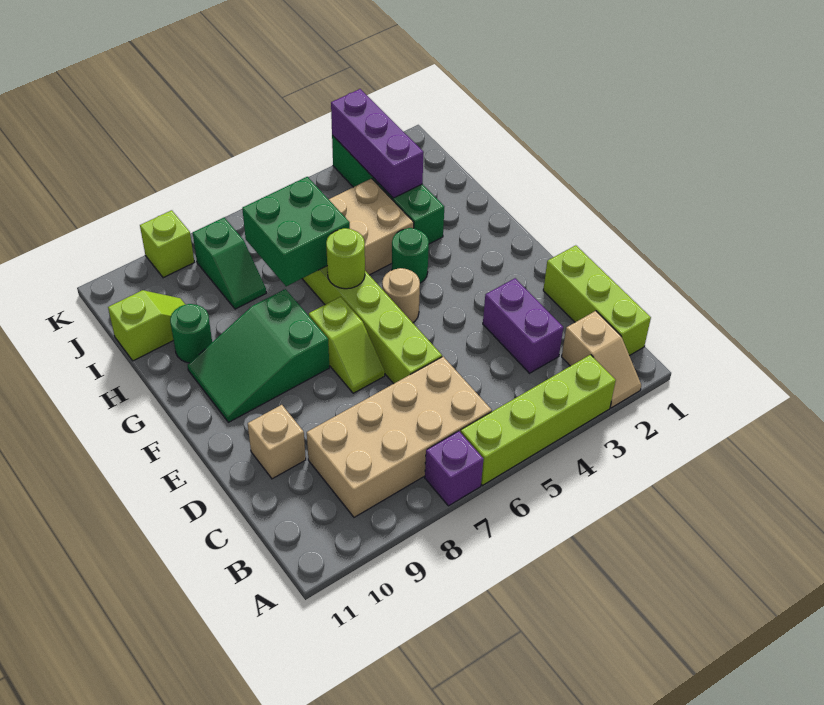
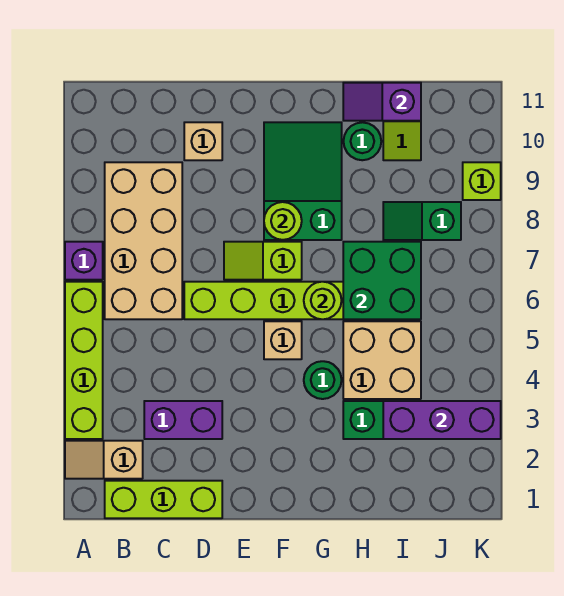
tan 1x1 round brick [382,268,420,323] -> tan 1x1 brick [264,321,302,359]
none -> lime 1x1 round brick [264,202,302,240]
none -> purple 1x2 slope [343,83,421,121]

